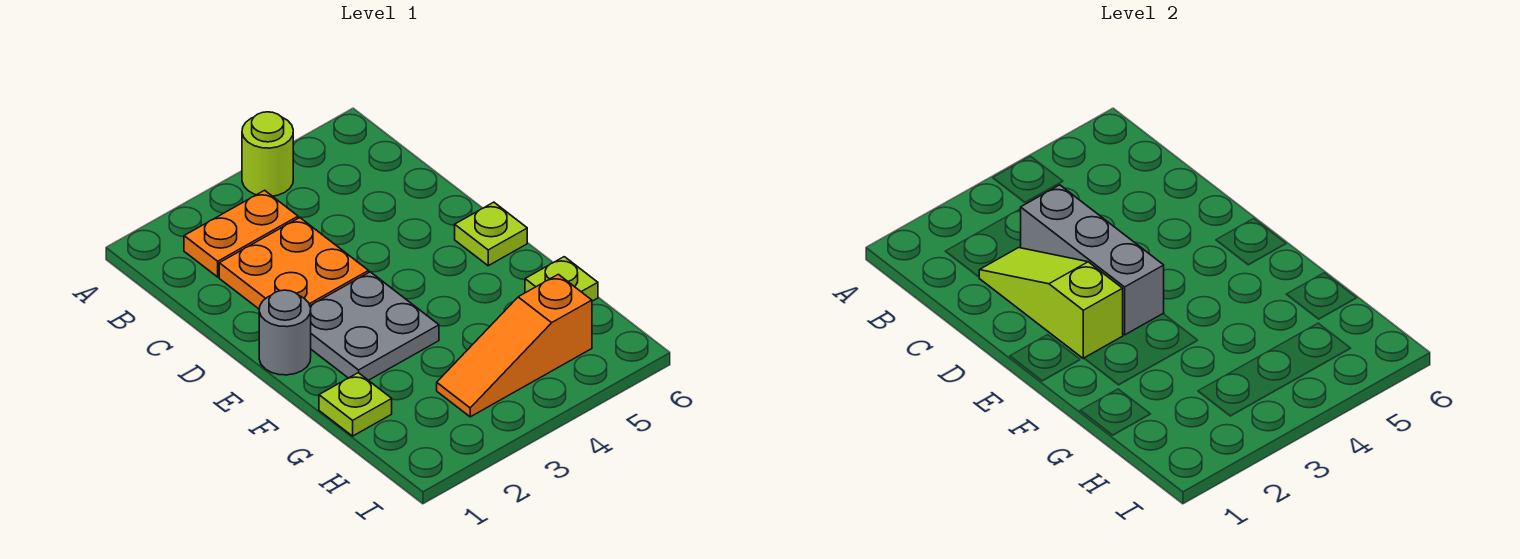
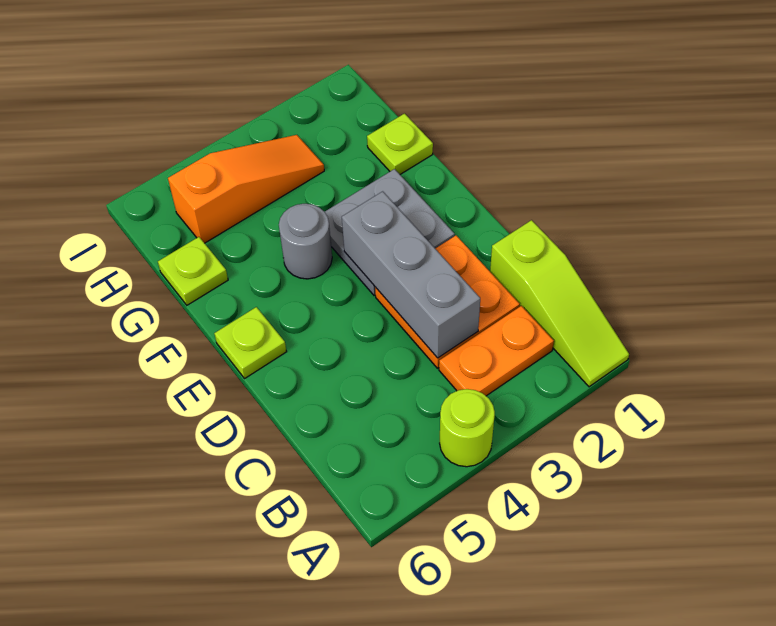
lime 1x3 slope [979,248,1123,359] -> lime 1x3 slope moved to [490,220,629,387]
grey 1x1 round brick [259,290,311,375] -> grey 1x1 round brick moved to [279,204,332,279]

